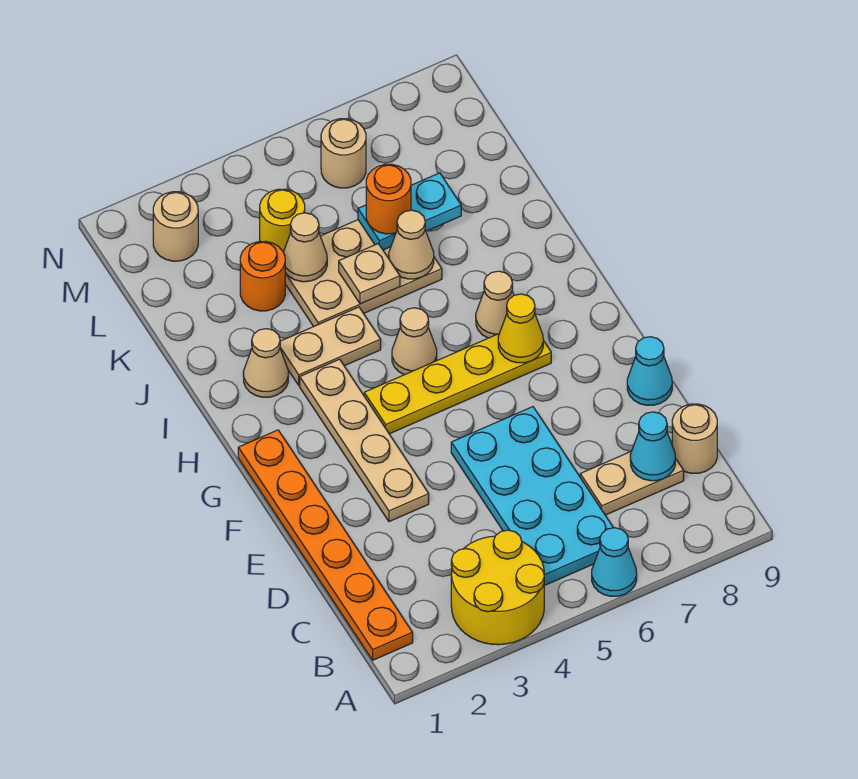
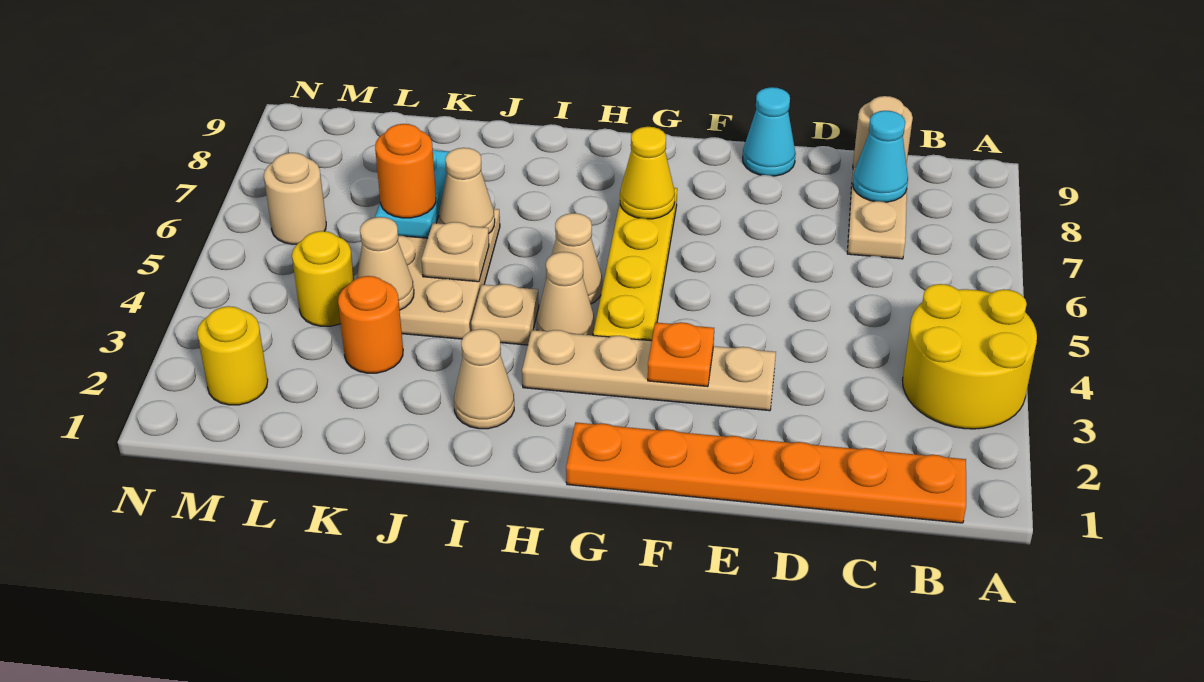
cyan 1x1 cone [592,528,637,596] -> none
cyan 2x4 plate [451,407,613,586] -> none
none -> orange 1x1 plate [648,322,714,387]
tan 1x1 cone [476,271,514,338] -> tan 1x1 cone moved to [537,252,594,335]
tan 1x2 plate [280,307,381,385] -> tan 1x1 plate [471,284,539,345]
tan 1x1 round brick [153,192,198,261] -> yellow 1x1 round brick [197,306,268,405]

